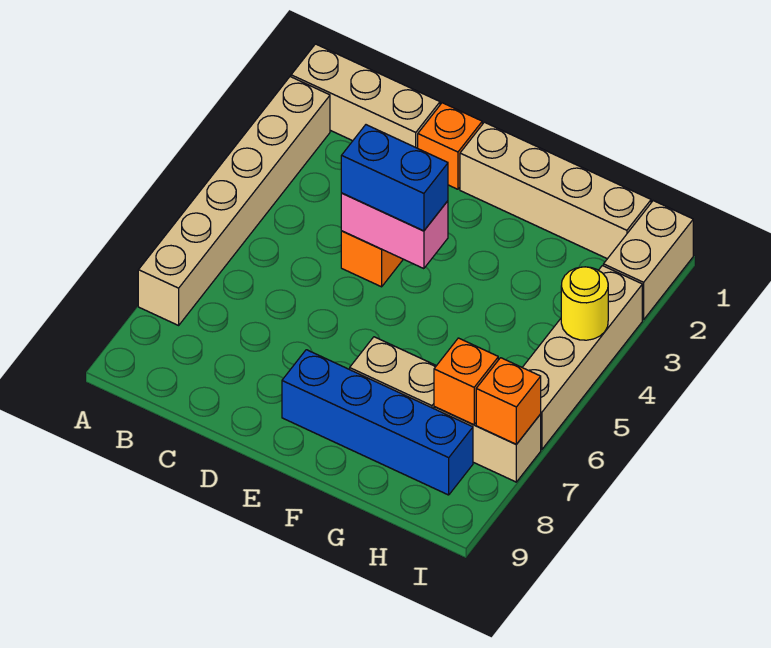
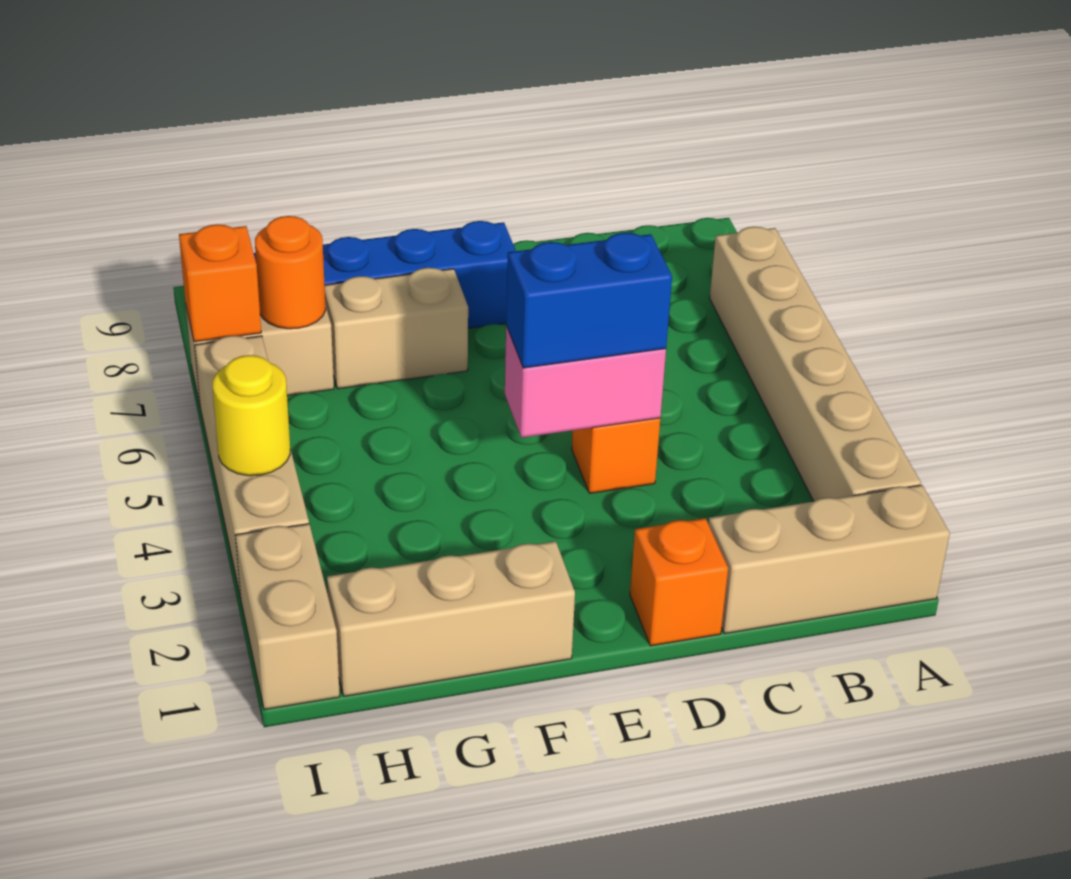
tan 1x4 brick [460,122,651,259] -> tan 1x3 brick [327,541,575,696]
orange 1x1 brick [434,338,498,425] -> orange 1x1 round brick [255,216,326,329]

